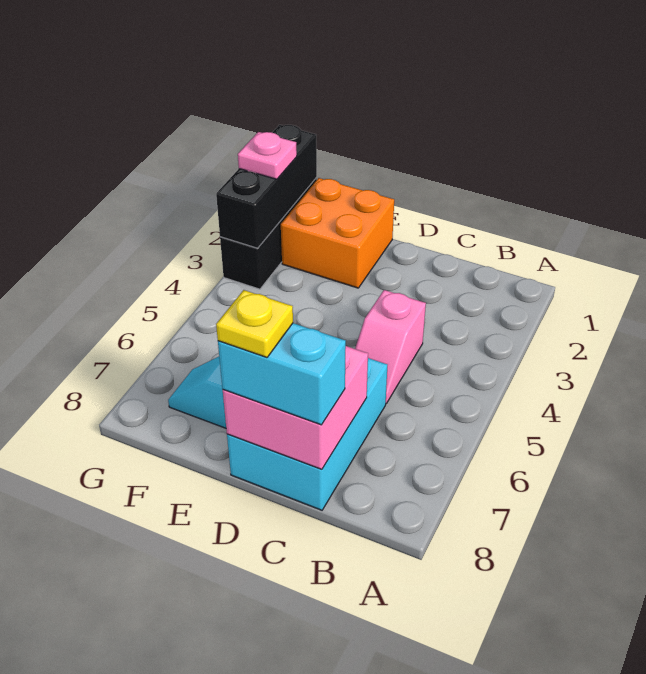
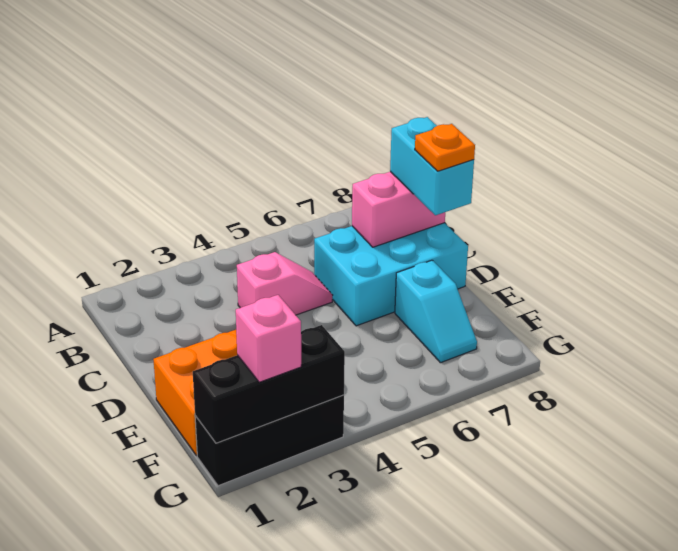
pink 2x2 brick [223,346,368,469] -> pink 1x2 brick [352,172,445,247]
yellow 1x1 plate [216,290,293,357] -> orange 1x1 plate [415,124,475,171]
pink 1x1 plate [238,132,297,179] -> pink 1x1 brick [236,295,301,382]

